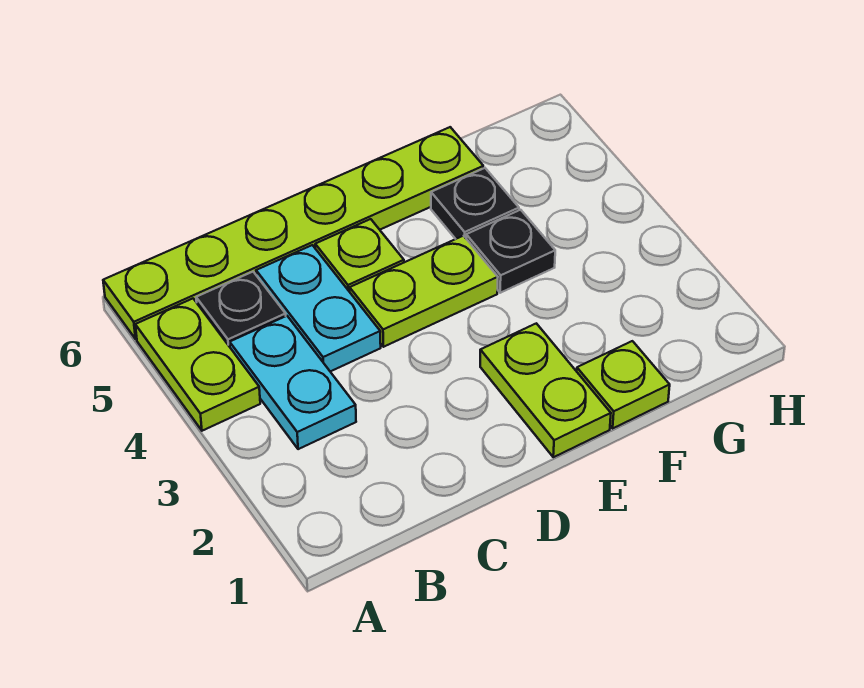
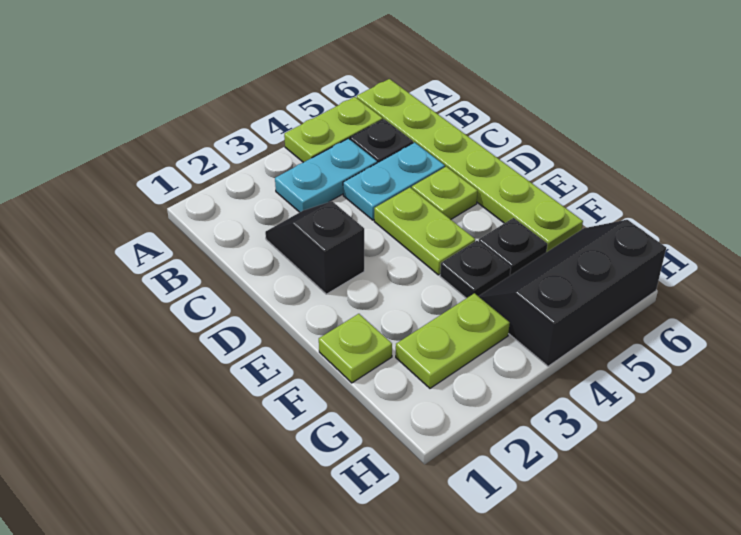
none -> black 1x2 slope [265,201,364,294]
lime 1x2 plate [480,323,611,457] -> lime 1x2 plate moved to [396,293,510,388]
none -> black 2x3 slope [479,220,666,366]

